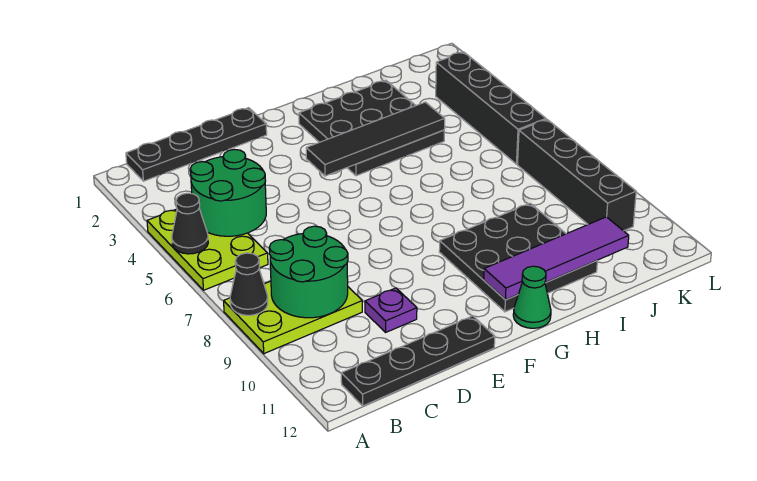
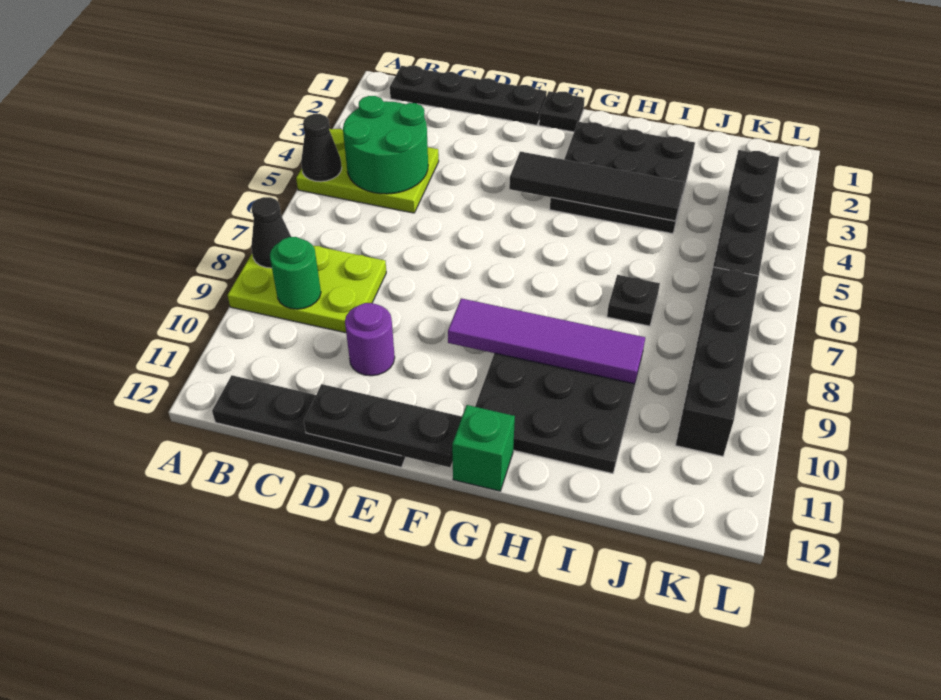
lime 2x3 plate [147,209,268,290] -> lime 2x3 plate turned to [296,129,439,213]
green 2x2 round brick [269,226,348,318] -> green 1x1 round brick [270,237,321,309]
purple 1x1 plate [365,288,417,332] -> purple 1x1 round brick [345,303,395,376]
none -> black 1x3 plate [304,384,462,467]
none -> black 1x1 plate [539,91,585,132]
purple 1x4 tile [484,217,629,300] -> purple 1x4 tile moved to [448,298,645,384]
green 1x1 cone [513,266,551,328] -> green 1x1 brick [452,405,515,491]
none -> black 1x1 plate [607,275,660,326]

